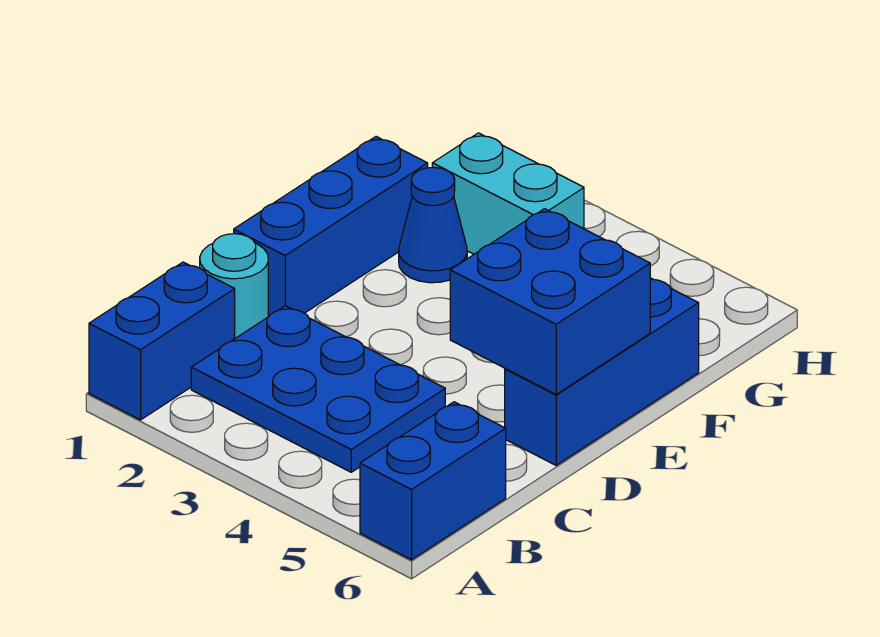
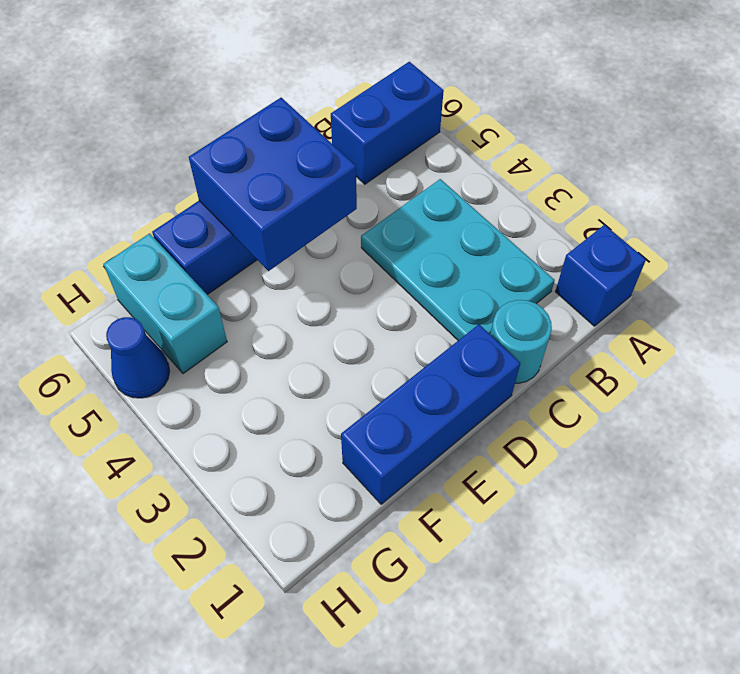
blue 1x2 brick [89,262,235,420] -> blue 1x1 brick [555,225,646,326]
blue 2x3 plate [191,306,445,472] -> cyan 2x3 plate [361,179,555,340]
blue 1x1 cone [399,167,467,283] -> blue 1x1 cone moved to [106,317,170,398]
cyan 1x2 brick [432,133,584,254] -> cyan 1x2 brick moved to [104,233,227,374]

